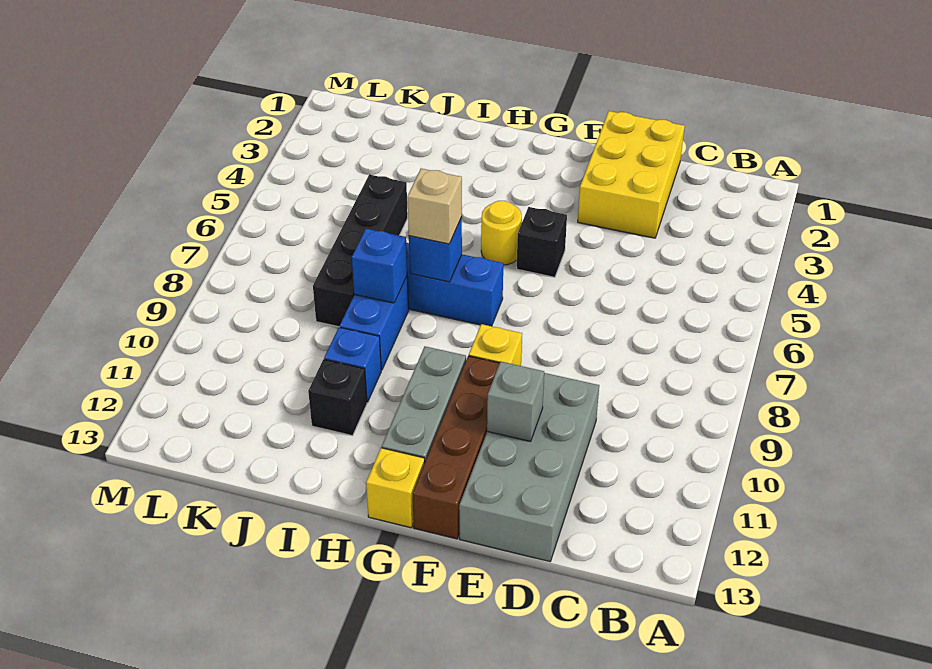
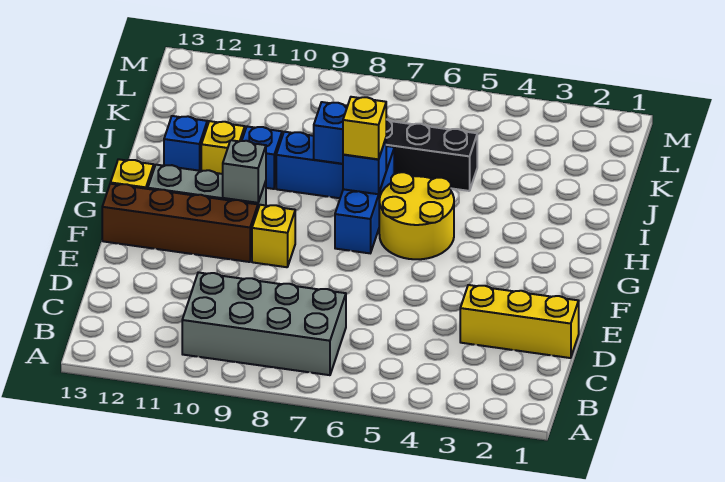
yellow 2x3 brick [578,111,685,238] -> yellow 1x3 brick [460,285,579,358]
grey 2x4 brick [459,373,599,562] -> grey 2x4 brick moved to [182,272,346,375]
grey 1x1 brick [487,361,544,441] -> grey 1x1 brick moved to [223,140,266,203]
black 1x1 brick [517,207,567,277] -> none
yellow 1x1 round brick [481,201,522,265] -> yellow 2x2 round brick [379,172,454,259]
tan 1x1 brick [407,169,462,244] -> yellow 1x1 brick [343,97,386,159]
black 1x1 brick [308,359,367,436] -> yellow 1x1 brick [201,121,245,174]
none -> blue 1x1 brick [164,116,207,171]

